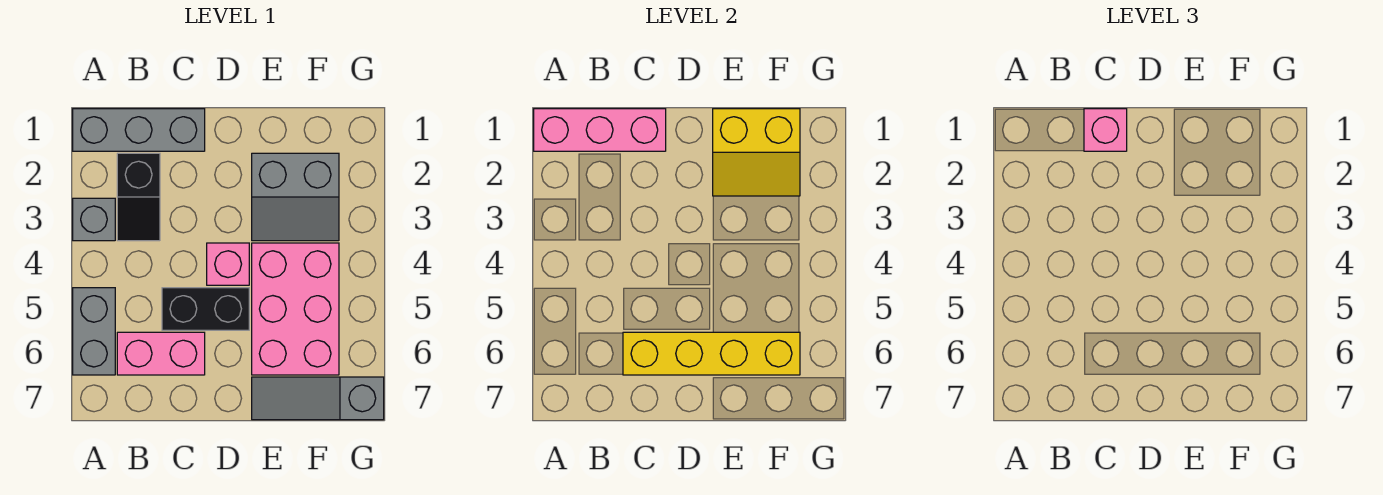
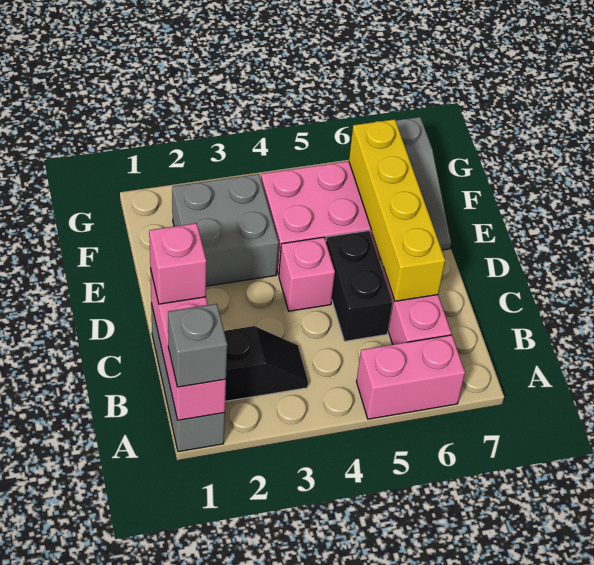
grey 1x1 brick [73,198,115,241] -> grey 1x1 brick moved to [168,304,227,387]
grey 1x2 brick [73,288,115,375] -> pink 1x2 brick [356,335,465,419]
yellow 2x2 slope [713,109,800,196] -> none
grey 2x2 slope [252,153,339,241] -> grey 2x2 brick [172,174,279,286]

